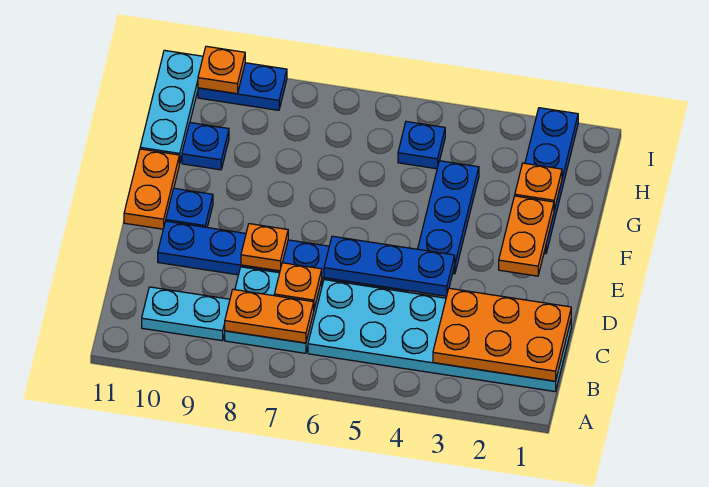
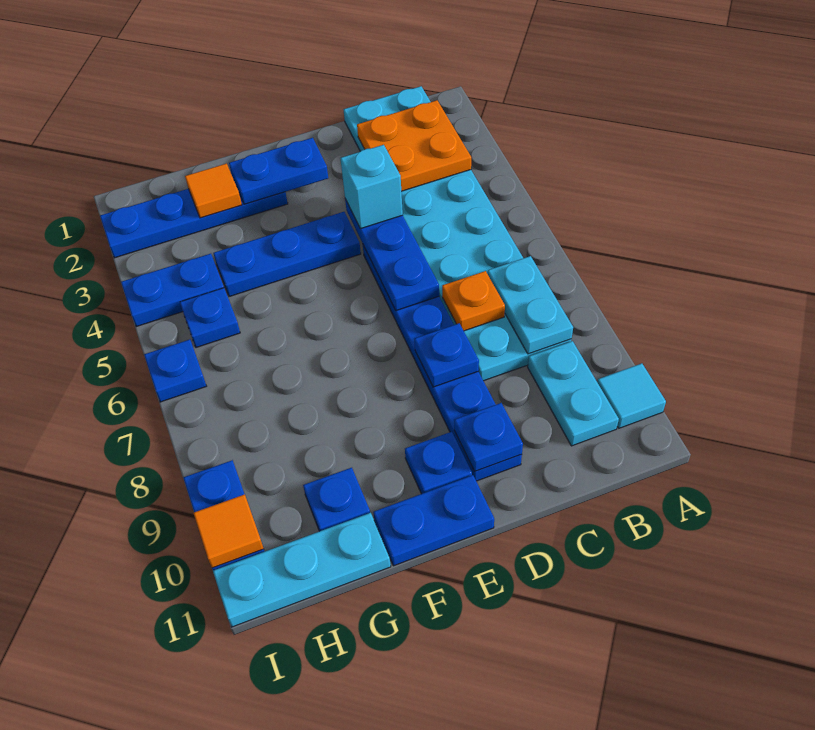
none -> cyan 1x1 tile [597,363,666,428]
orange 2x3 plate [433,288,571,381] -> orange 2x2 plate [357,100,471,191]
orange 1x2 plate [225,289,314,343] -> cyan 1x2 plate [488,256,573,354]
none -> cyan 1x1 brick [340,145,403,229]
orange 1x1 plate [241,224,288,271] -> blue 1x1 plate [414,323,479,387]
none -> blue 1x1 plate [454,403,523,471]
orange 1x2 plate [499,196,554,276] -> blue 1x2 plate [229,138,328,204]
orange 1x2 plate [124,149,179,229] -> blue 1x2 plate [373,475,494,566]
orange 1x1 plate [515,163,562,210] -> orange 1x1 tile [185,164,242,218]
none -> blue 1x2 plate [121,254,224,327]
none -> blue 1x1 plate [144,339,206,402]
orange 1x1 plate [198,46,245,94] -> orange 1x1 tile [194,494,264,568]

